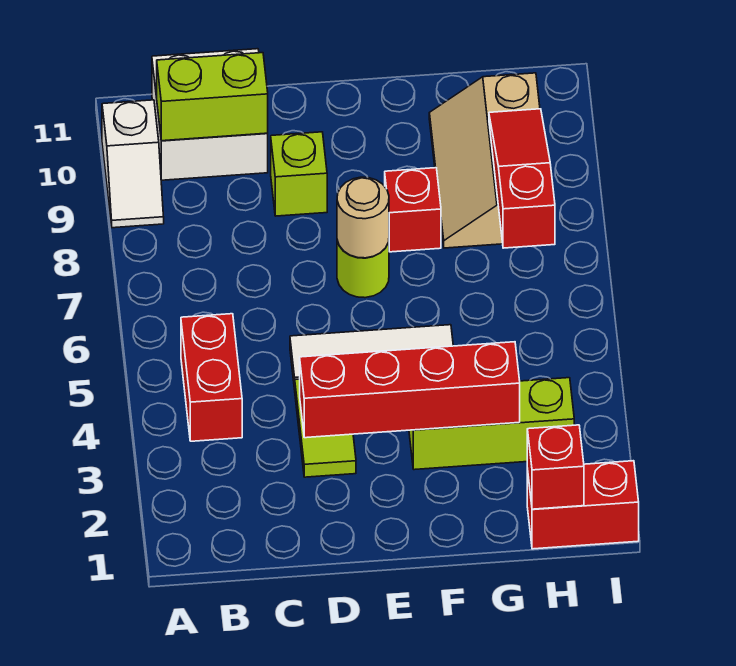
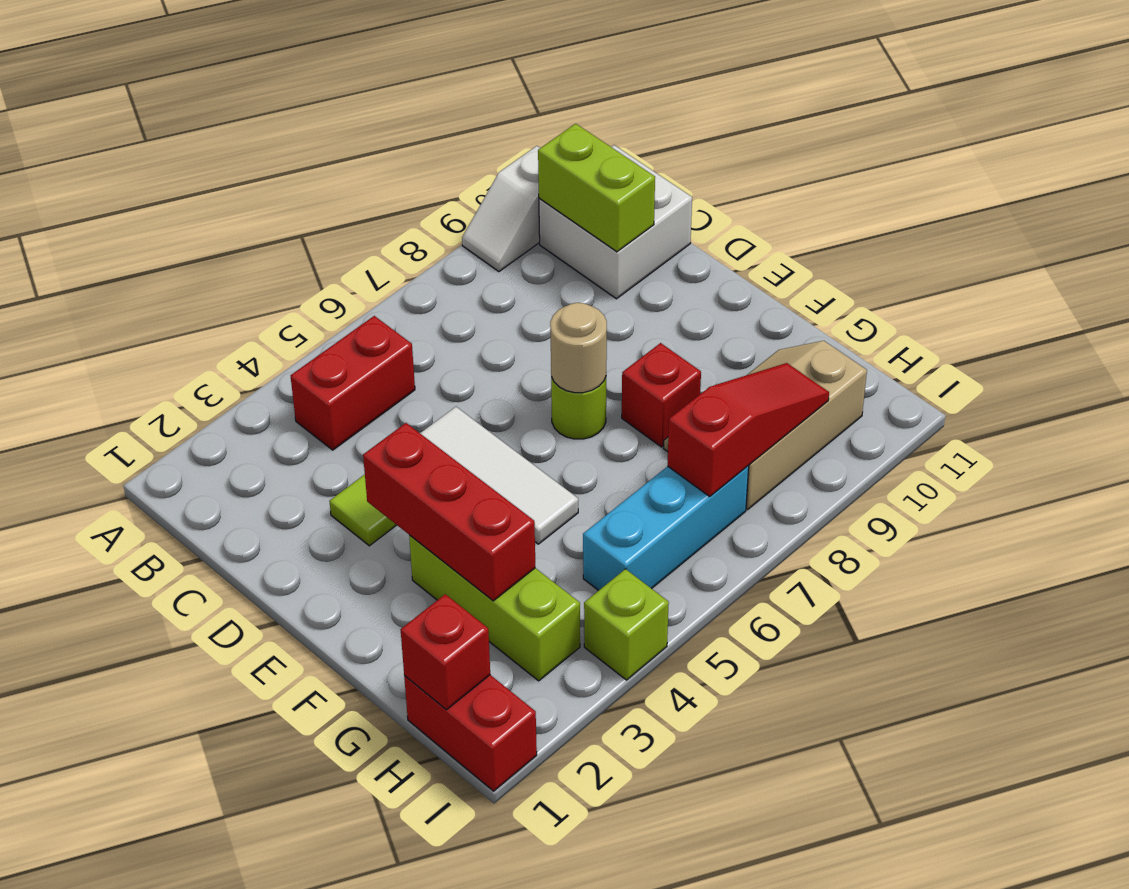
red 1x4 brick [300,342,520,438] -> red 1x3 brick [363,423,535,601]
lime 1x1 brick [271,132,327,216] -> lime 1x1 brick moved to [584,569,669,680]
none -> cyan 1x3 brick [583,466,749,591]

